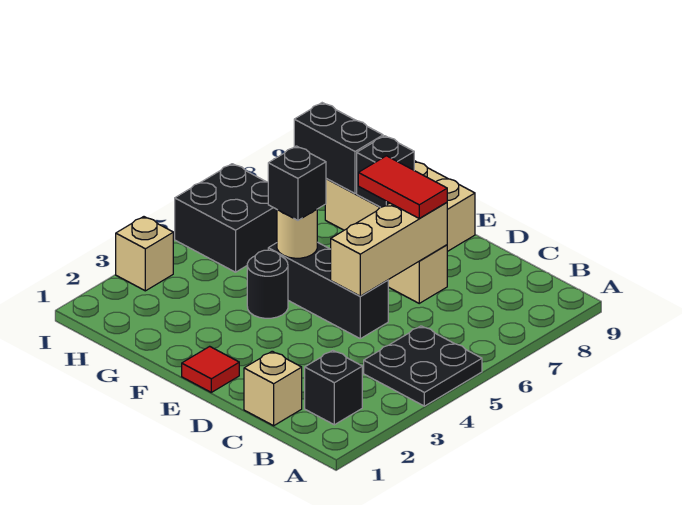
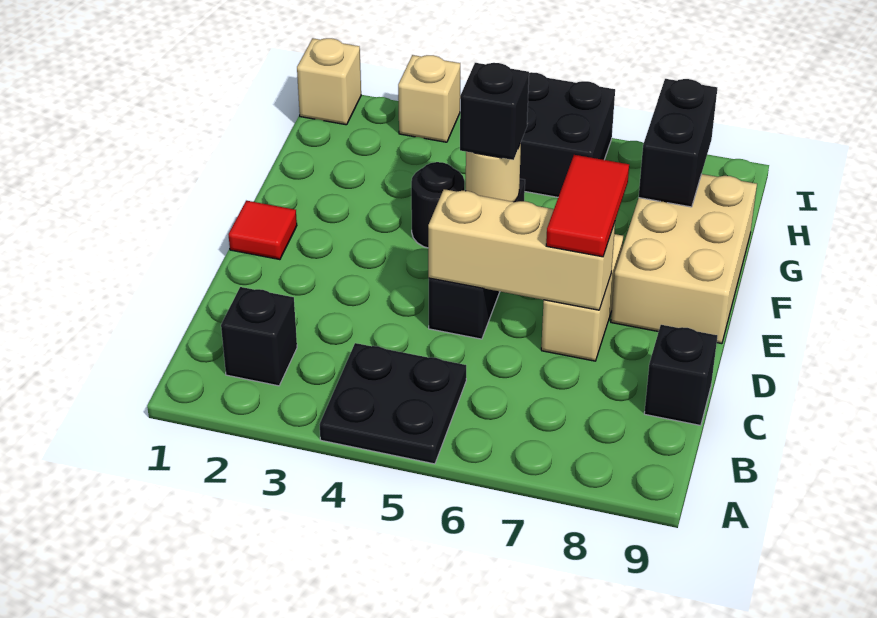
tan 1x1 brick [244,351,302,426] -> tan 1x1 brick moved to [297,38,361,125]
black 1x1 brick [357,136,414,207] -> black 1x1 brick moved to [644,325,717,426]

